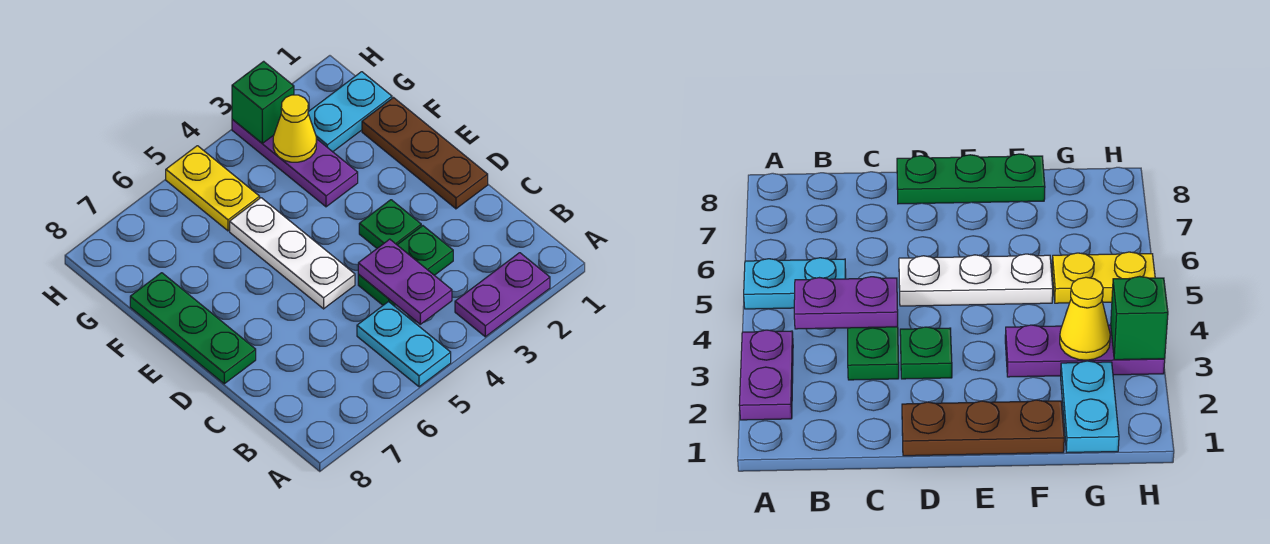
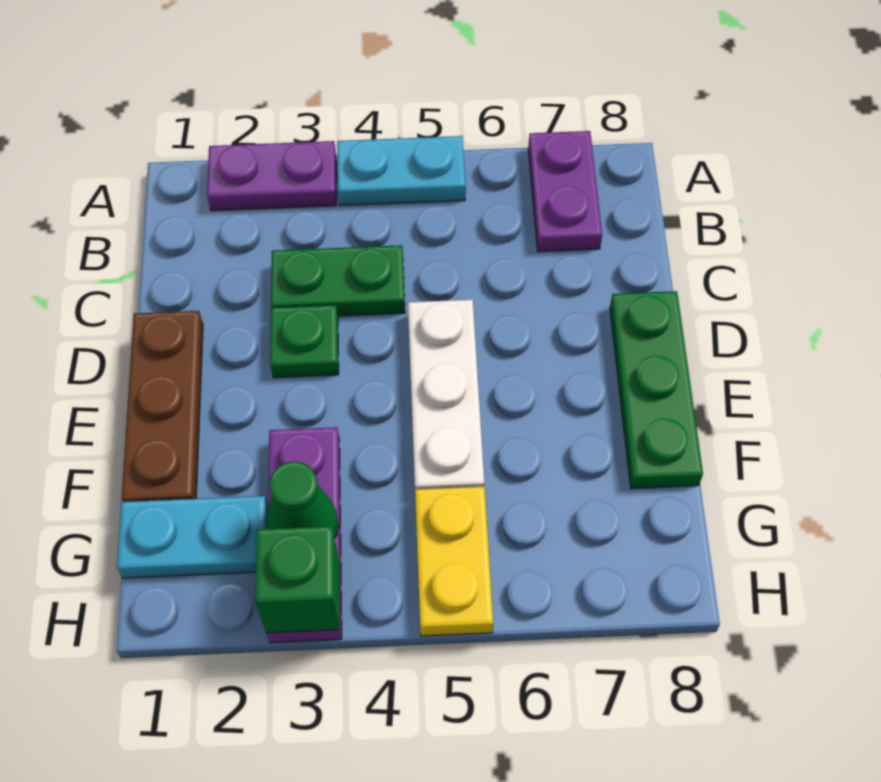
cyan 1x2 plate [357,301,451,387] -> cyan 1x2 plate turned to [337,136,466,206]
purple 1x2 plate [358,239,452,324] -> purple 1x2 plate moved to [528,131,602,252]
yellow 1x1 cone [273,95,317,162] -> green 1x1 cone [266,461,338,538]

